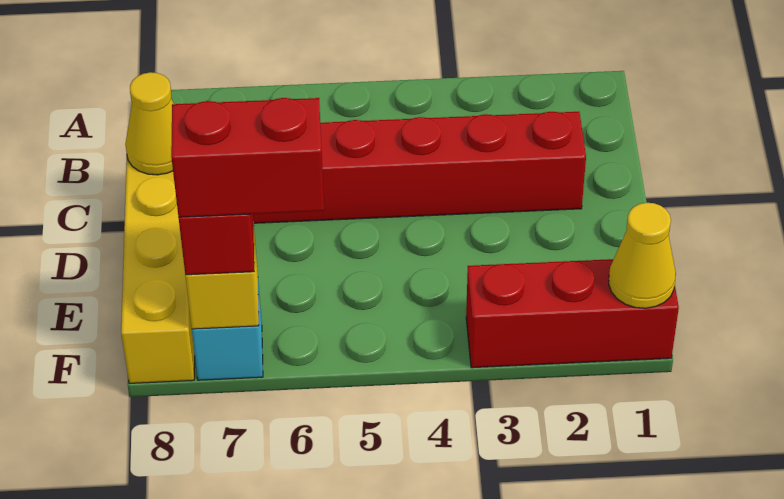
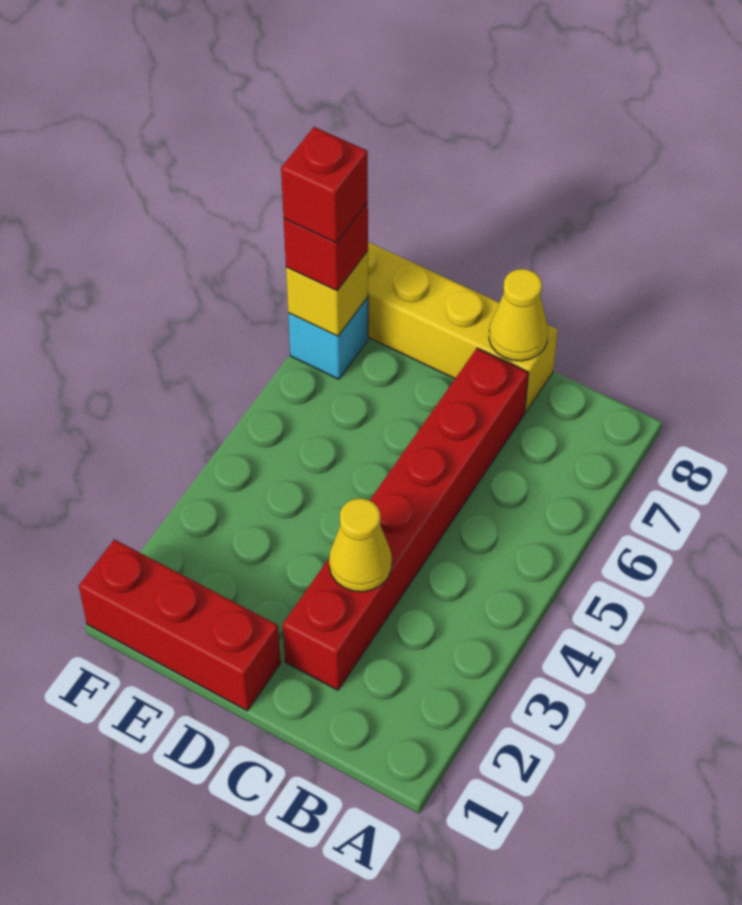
red 1x3 brick [466,259,679,368] -> red 1x3 brick turned to [79,539,281,711]
yellow 1x1 cone [609,203,676,308] -> yellow 1x1 cone moved to [329,498,392,592]
red 1x2 brick [171,98,324,217] -> red 1x1 brick [281,127,368,242]

